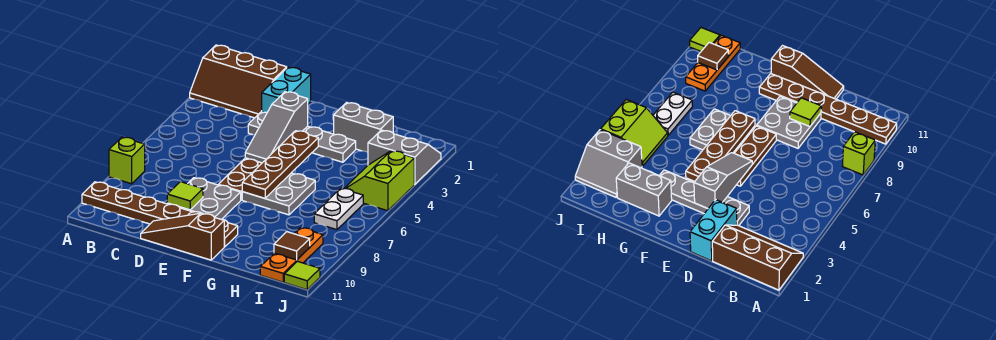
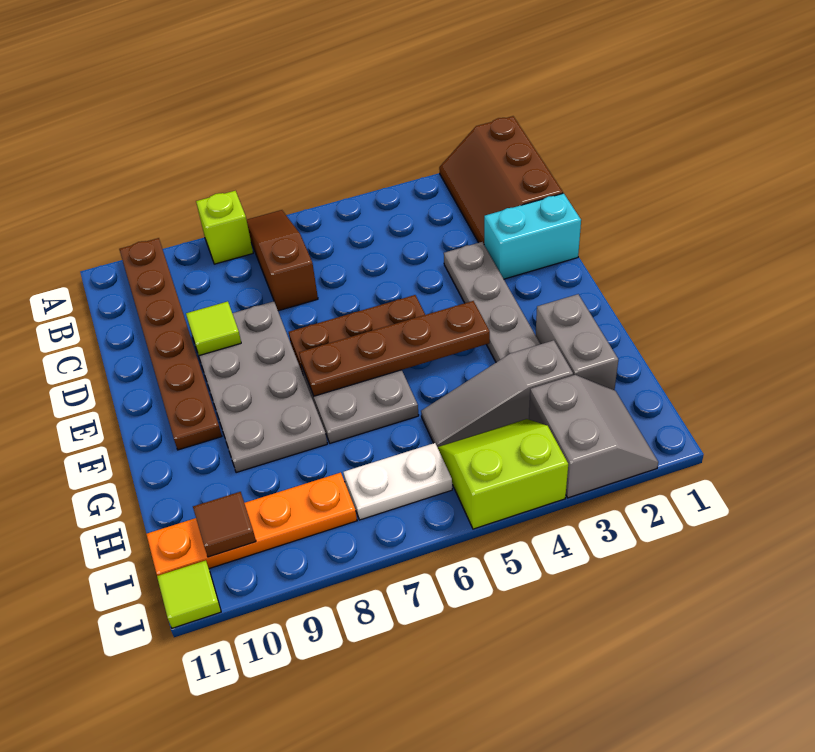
grey 2x2 plate [167,178,241,219] -> grey 2x4 plate [192,301,327,473]
brown 1x3 slope [141,213,224,260] -> brown 1x3 slope moved to [247,210,318,311]
grey 1x3 slope [245,92,308,163] -> grey 1x3 slope moved to [421,340,573,447]
orange 1x3 plate [260,228,323,282] -> orange 1x4 plate [146,473,357,576]

